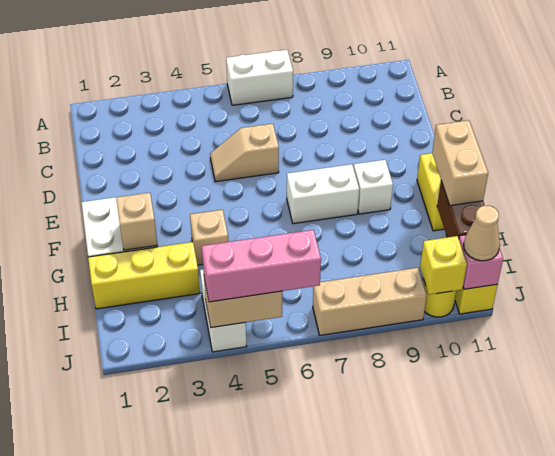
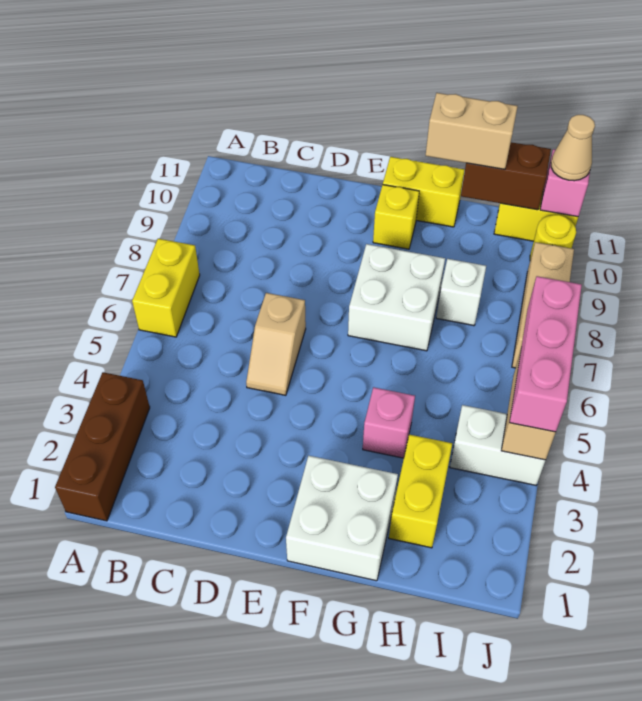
none -> brown 1x3 brick [55,372,150,521]
white 1x2 brick [226,50,293,105] -> yellow 1x2 brick [132,239,200,337]
white 1x2 brick [287,164,359,224] -> white 2x2 brick [348,244,445,351]
white 1x1 brick [354,160,393,214] -> white 1x1 brick moved to [436,259,486,326]
tan 1x1 brick [116,193,157,250] -> none
tan 1x1 brick [190,210,228,265] -> pink 1x1 brick [363,387,415,458]
yellow 1x3 brick [88,242,200,309] -> yellow 1x2 brick [389,435,452,548]
yellow 1x1 brick [420,236,467,295] -> yellow 1x1 brick moved to [373,185,419,249]

